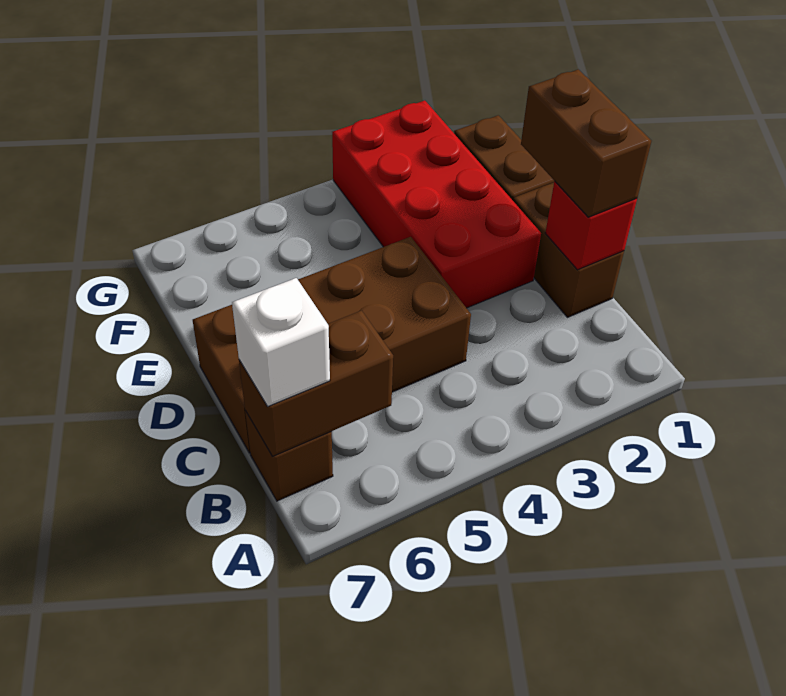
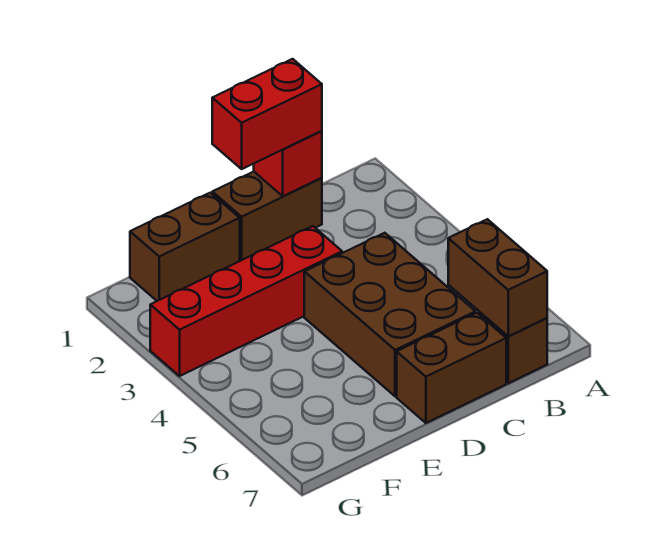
white 1x1 brick [232,278,330,406] -> none
brown 1x2 brick [521,69,651,217] -> red 1x2 brick [212,59,322,169]
red 2x4 brick [332,101,541,308] -> red 1x4 brick [150,226,342,376]

